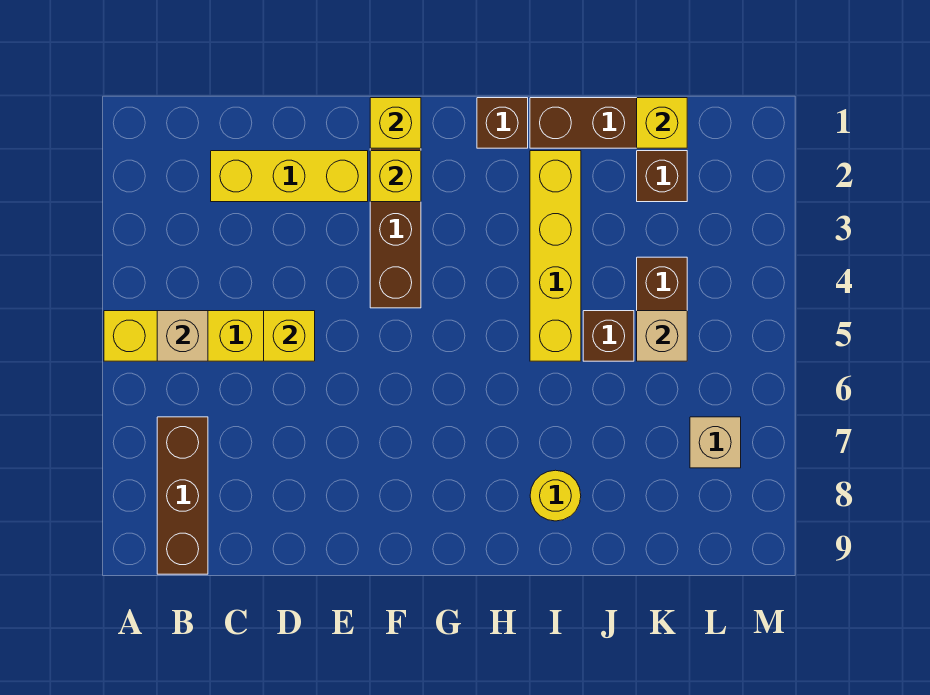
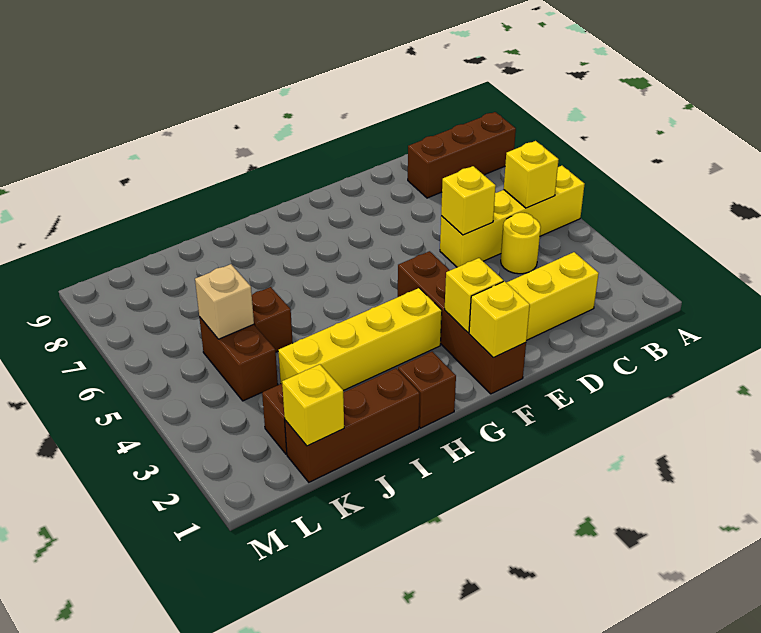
tan 1x1 brick [157,311,208,361] -> yellow 1x1 brick [504,141,559,208]
brown 1x3 brick [157,417,208,574] -> brown 1x3 brick turned to [408,112,516,198]
yellow 1x4 brick [530,151,581,361] -> yellow 1x4 brick turned to [278,288,442,391]
yellow 1x1 round brick [530,470,581,521] -> yellow 1x1 round brick moved to [501,213,541,274]
tan 1x1 brick [690,417,741,468] -> none

